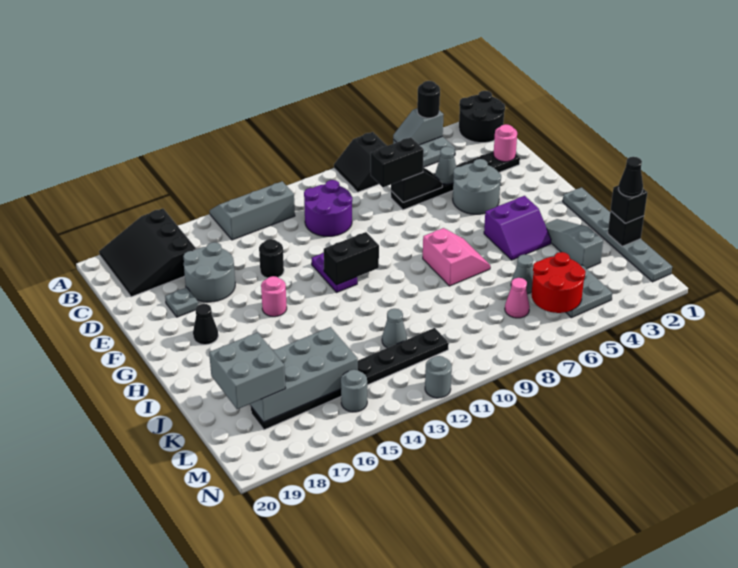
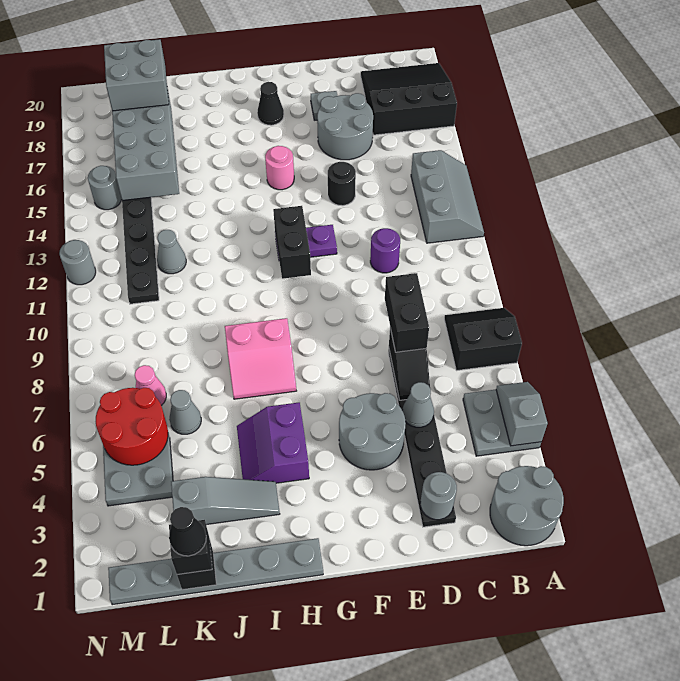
black 2x2 round brick [459,91,505,143] -> grey 2x2 round brick [490,466,564,546]
black 1x1 round brick [417,81,440,118] -> none
purple 2x2 round brick [304,180,352,236] -> purple 1x1 round brick [370,228,400,273]
pink 1x1 round brick [494,124,517,162] -> grey 1x1 round brick [420,472,457,520]

